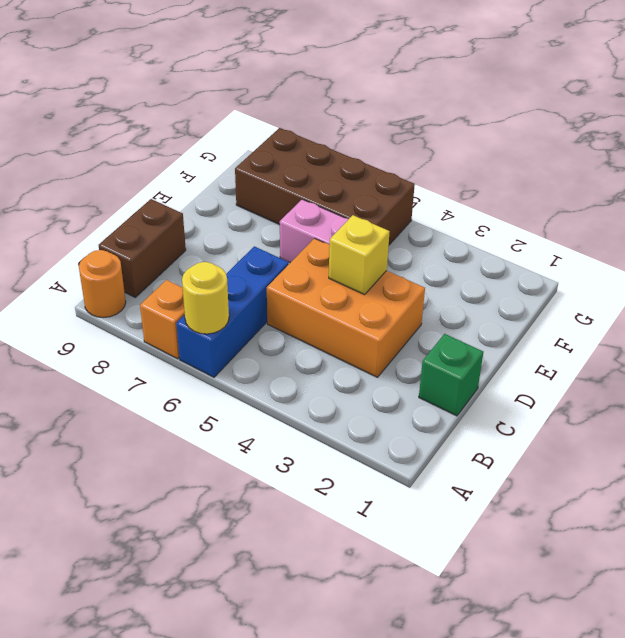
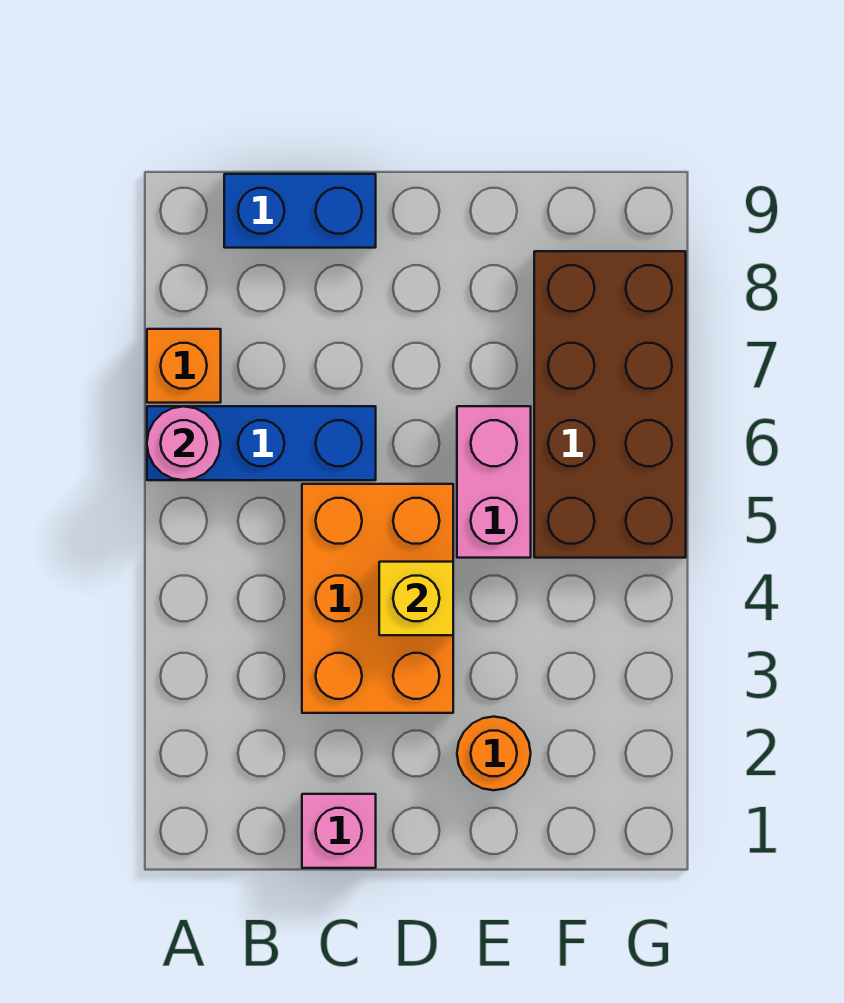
yellow 1x1 round brick [182,262,229,334] -> pink 1x1 round brick [147,406,221,480]
orange 1x1 round brick [79,250,126,318] -> orange 1x1 round brick moved to [457,717,531,790]
brown 1x2 brick [99,199,186,297] -> blue 1x2 brick [224,174,376,248]
green 1x1 brick [419,334,483,416] -> pink 1x1 brick [302,794,376,868]

